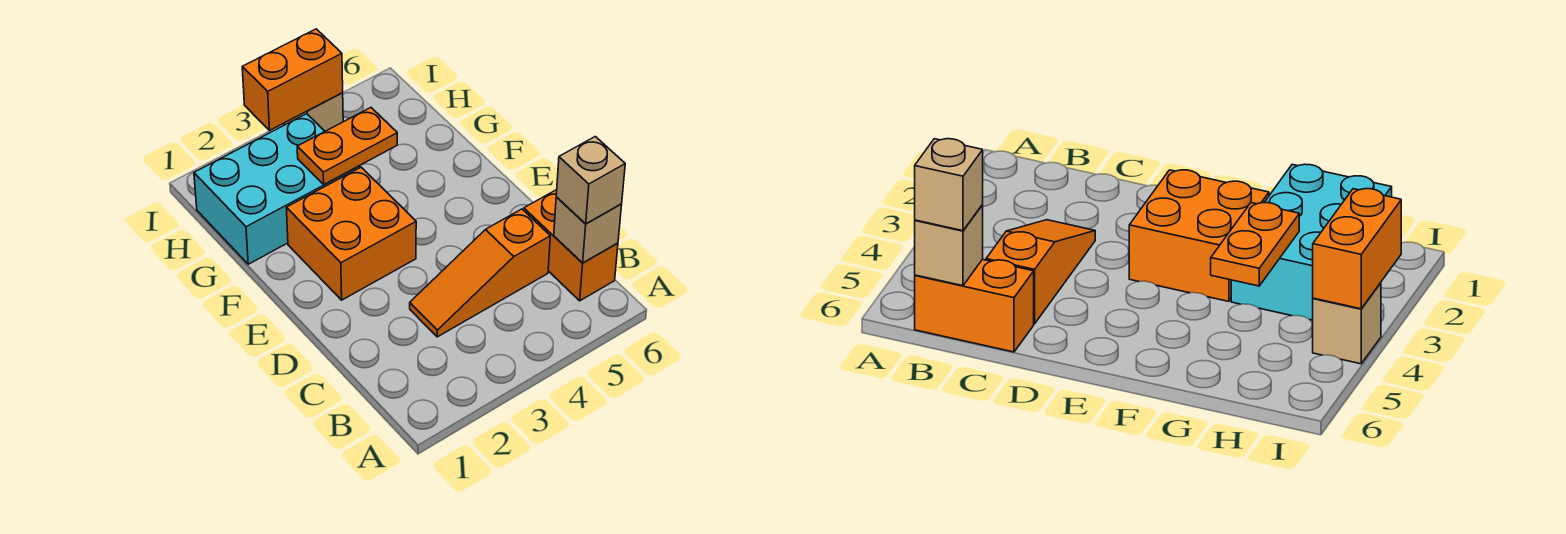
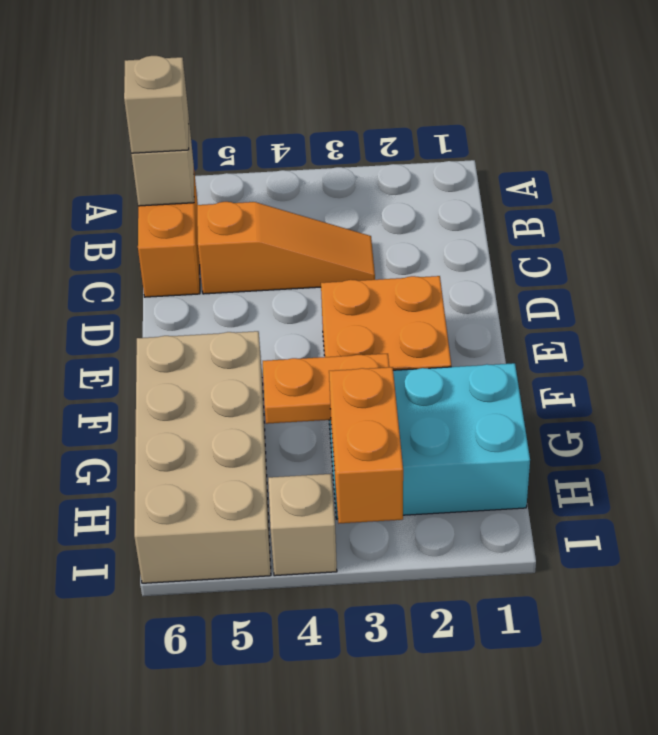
none -> tan 2x4 brick [134,331,271,583]
orange 1x2 brick [242,29,343,130] -> orange 1x2 brick turned to [329,367,403,523]

